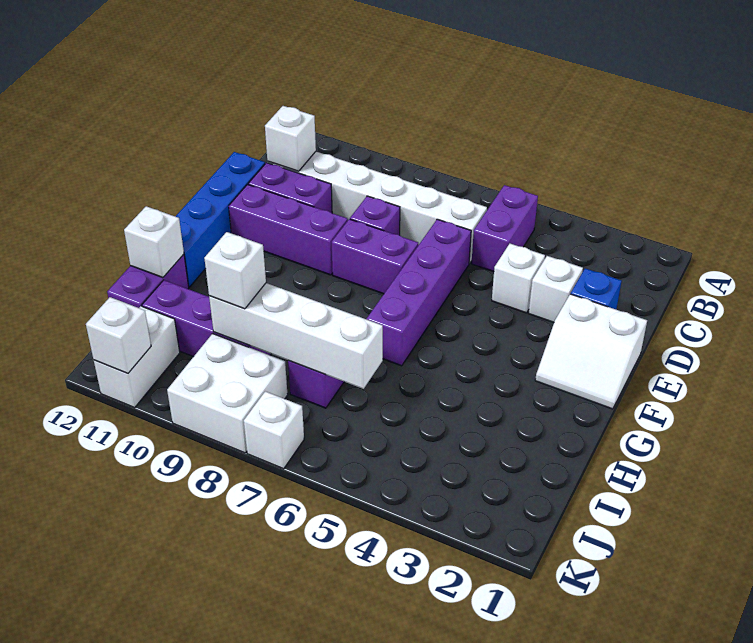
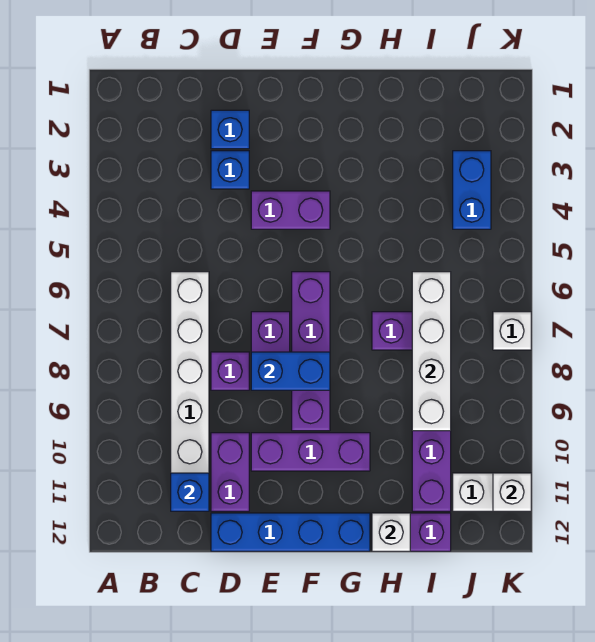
purple 1x2 brick [471,185,538,272] -> purple 1x2 brick moved to [251,191,330,229]
white 1x1 brick [265,106,316,171] -> blue 1x1 brick [171,473,209,511]
white 1x1 brick [528,256,583,322] -> blue 1x1 brick [211,151,249,189]
white 1x1 brick [492,244,545,313] -> none
purple 1x4 brick [367,219,471,366] -> purple 1x4 brick turned to [292,272,330,431]
white 2x2 slope [535,294,647,409] -> none
none -> blue 1x2 brick [251,352,330,390]
purple 1x3 brick [229,185,348,275] -> purple 1x3 brick turned to [251,433,370,471]
white 1x1 brick [204,232,266,309] -> none
none -> blue 1x2 brick [453,151,491,229]
white 2x2 brick [167,334,288,453] -> none

